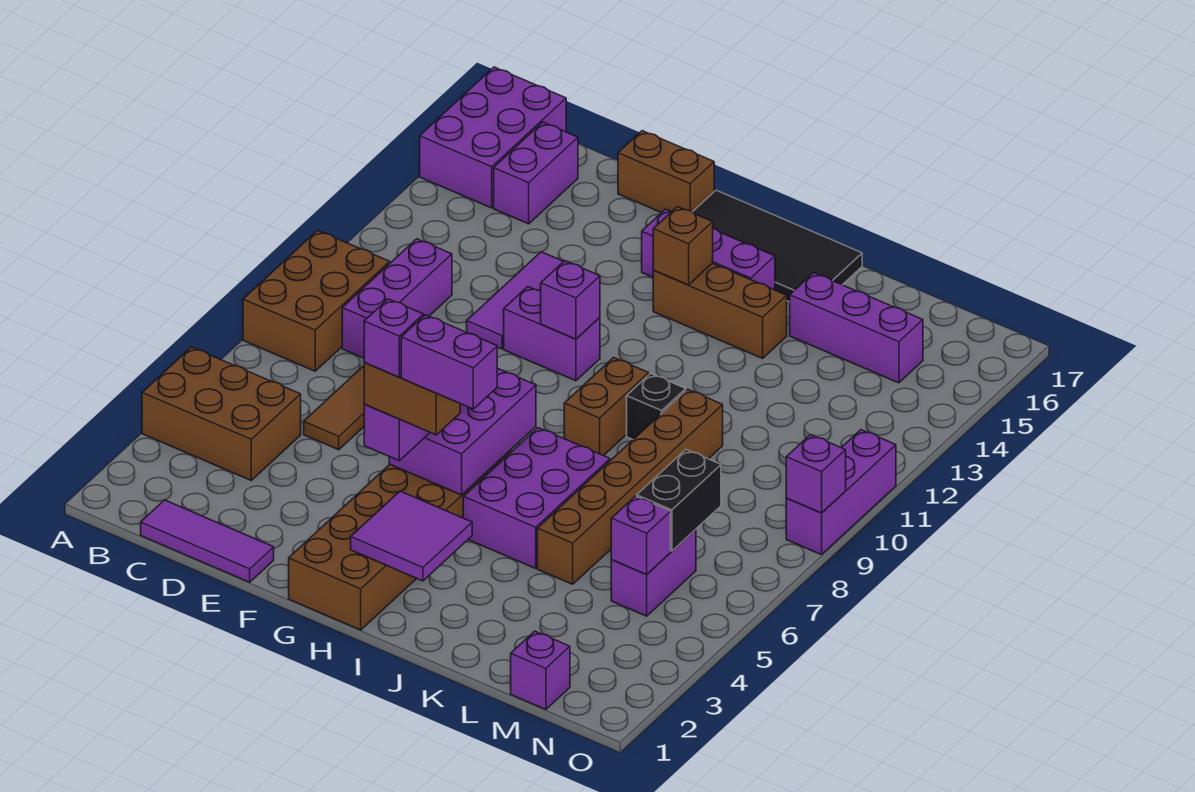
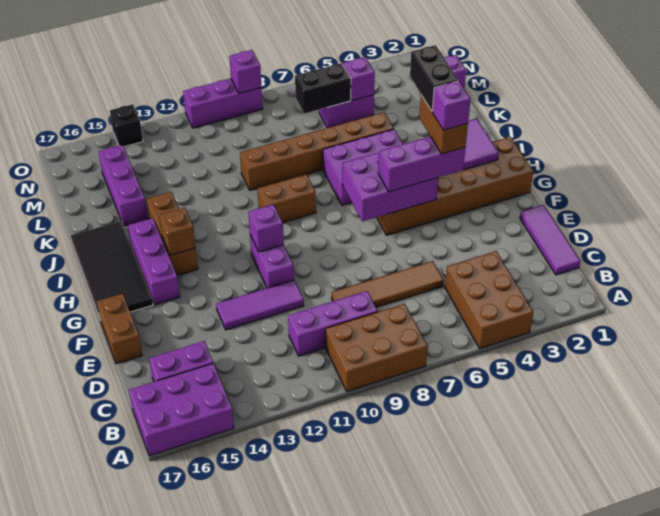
purple 1x2 brick [401,315,497,409] -> black 1x2 brick [410,45,458,111]
black 1x1 brick [627,373,686,439] -> black 1x1 brick moved to [110,104,143,147]

